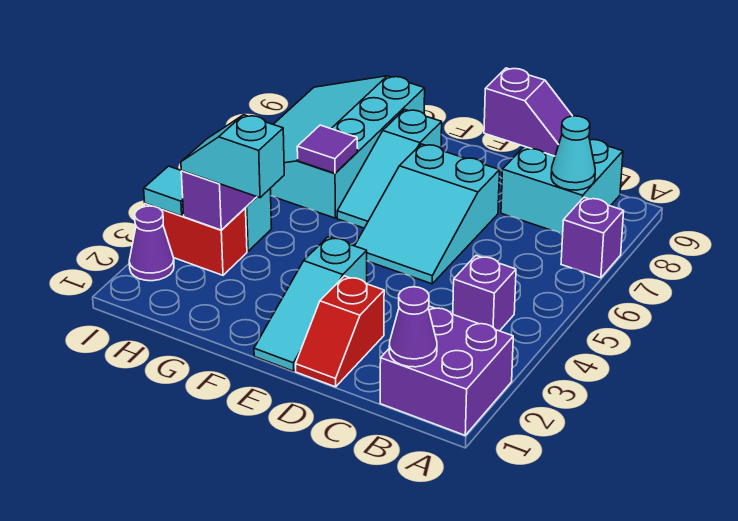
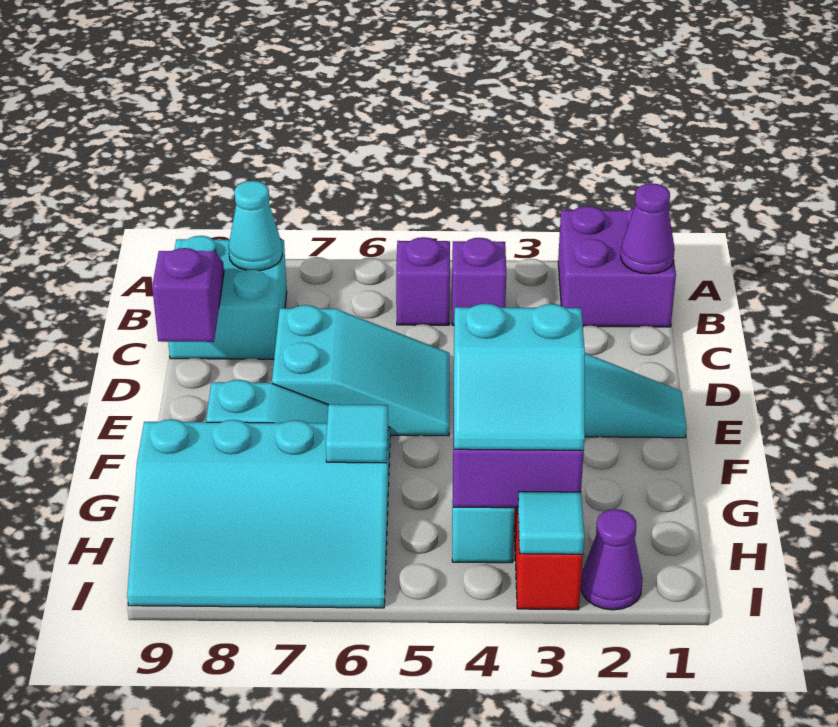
purple 1x1 brick [561,197,624,278] -> purple 1x1 brick moved to [396,237,450,325]
red 1x2 slope [296,276,384,387] -> none
cyan 1x2 slope [181,115,284,198] -> cyan 2x2 slope [454,304,585,450]
purple 1x1 tile [297,125,357,173] -> cyan 1x1 tile [326,404,388,463]

